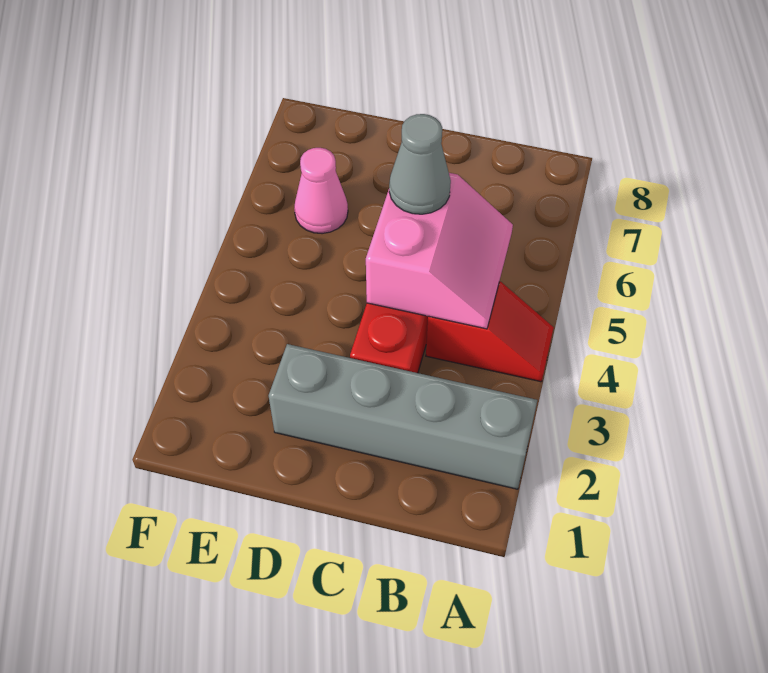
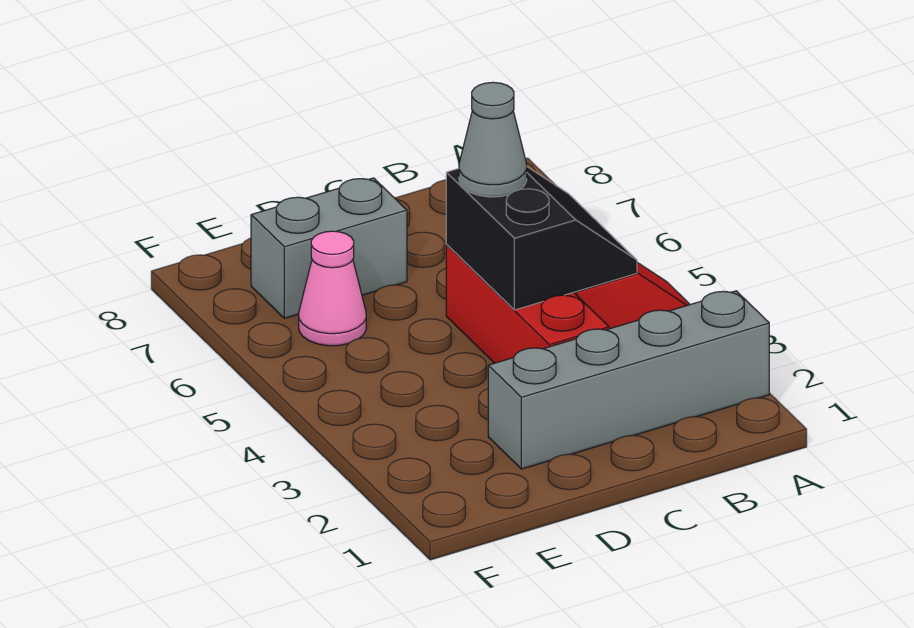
pink 2x2 slope [366,173,513,329] -> black 2x2 slope [446,167,637,310]
none -> grey 1x2 brick [251,178,407,318]

